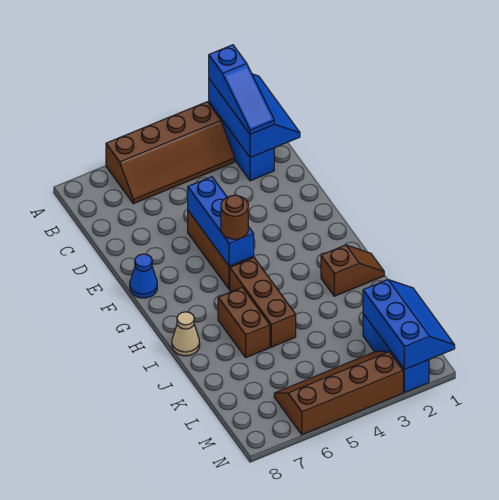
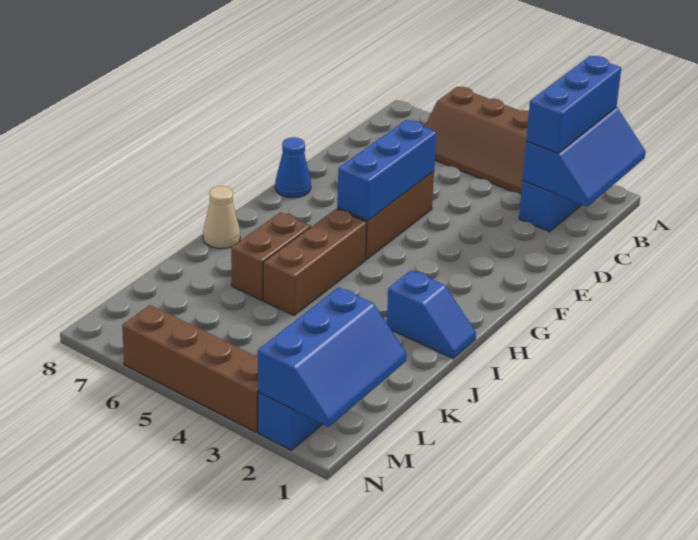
blue 1x3 slope [209,45,274,134] -> blue 1x3 brick [526,56,621,153]
brown 1x1 round brick [221,195,248,239] -> none
brown 1x2 slope [321,245,384,296] -> blue 1x2 slope [387,270,476,358]

